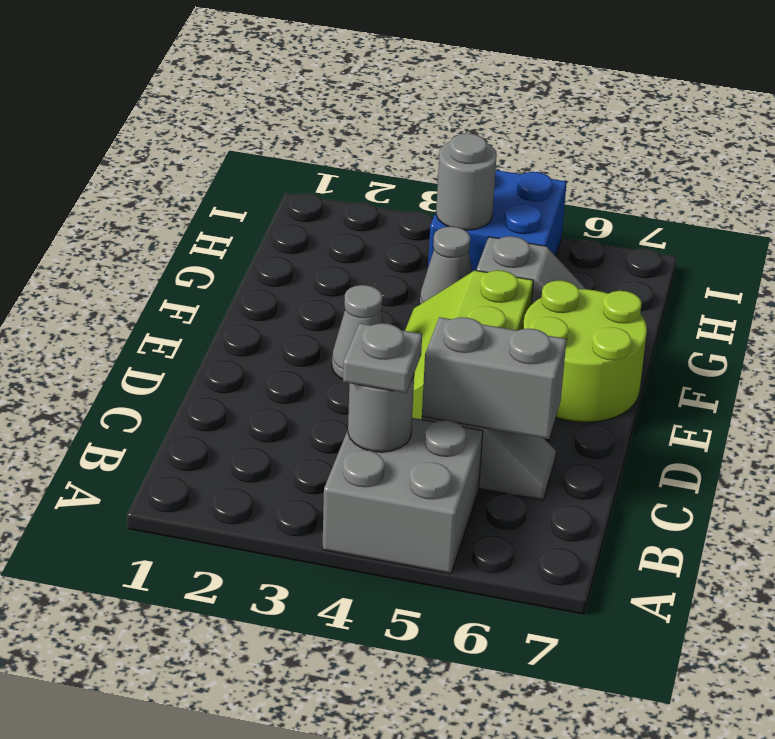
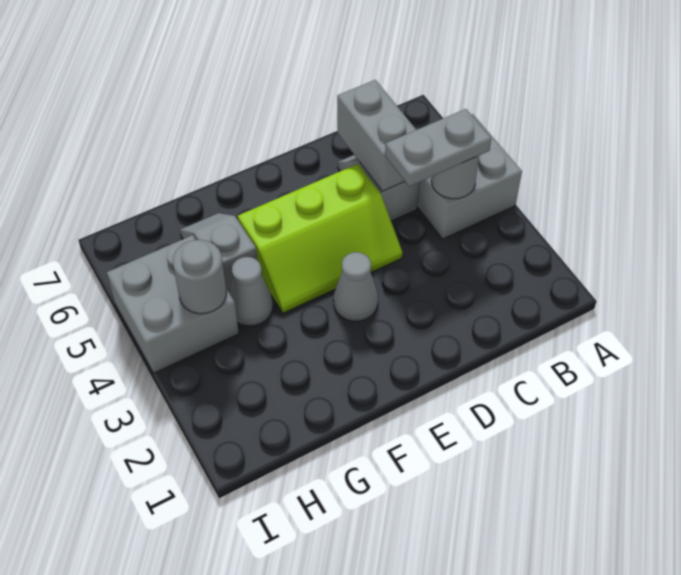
grey 1x1 plate [343,323,422,393] -> grey 1x2 plate [385,109,491,187]
lime 2x2 round brick [523,280,647,422] -> none
blue 2x2 brick [428,170,567,271] -> grey 2x2 brick [107,235,239,373]

